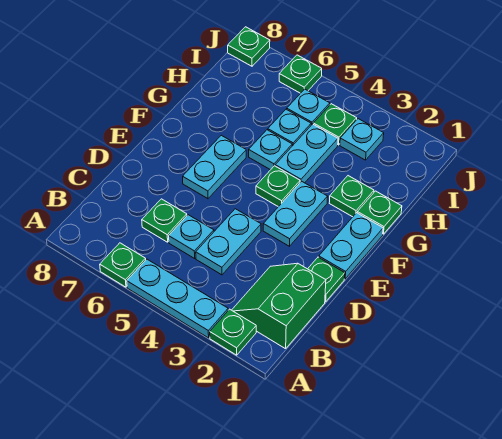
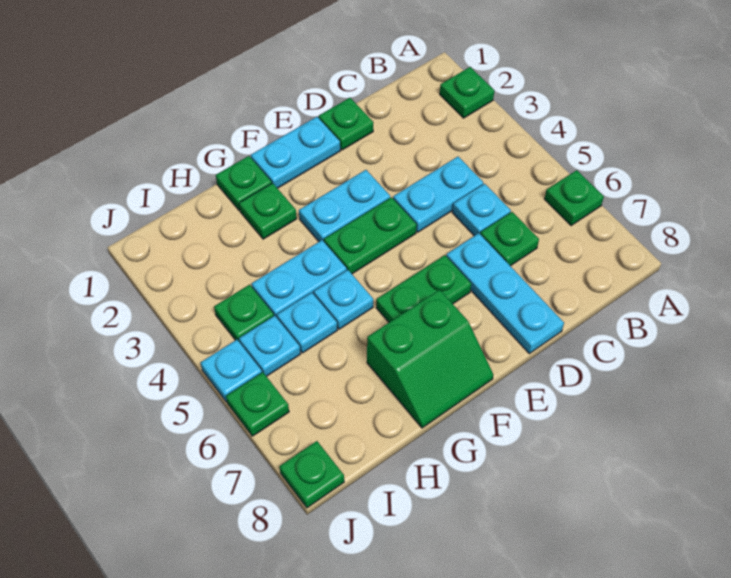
cyan 1x3 plate [127,259,228,338] -> cyan 1x3 plate moved to [446,233,564,354]
green 2x2 slope [232,263,326,349] -> green 2x2 slope moved to [367,290,493,428]
cyan 1x2 plate [183,135,246,199] -> green 1x2 plate [376,255,471,322]
green 1x1 plate [256,166,300,207] -> green 1x2 plate [324,197,417,274]
cyan 1x1 plate [340,119,384,160] -> cyan 1x1 plate moved to [200,340,262,402]

